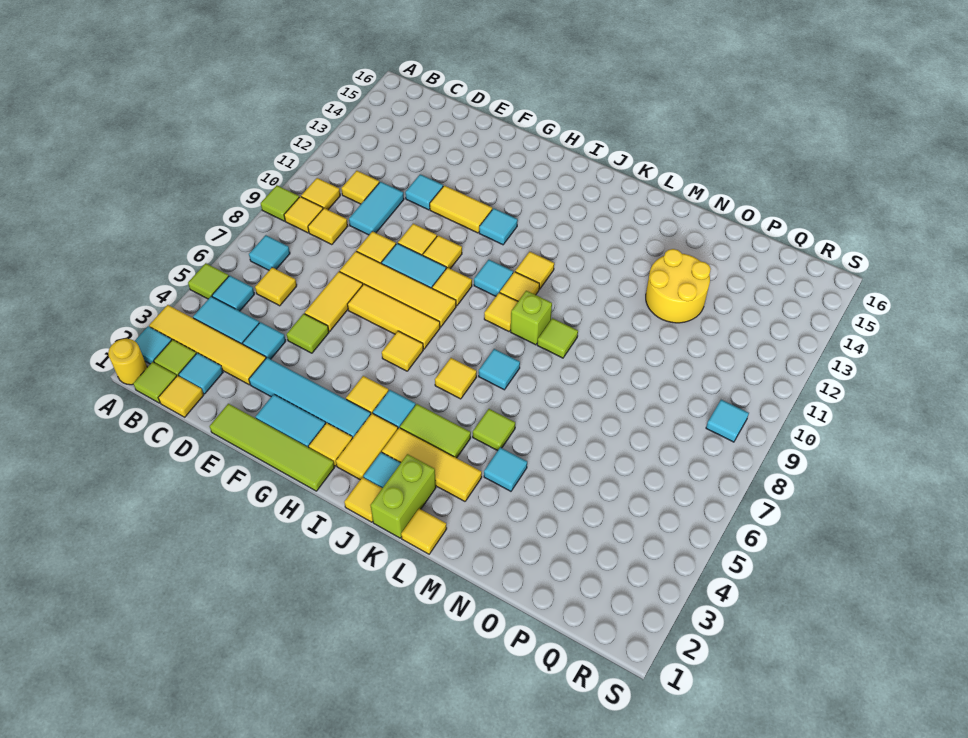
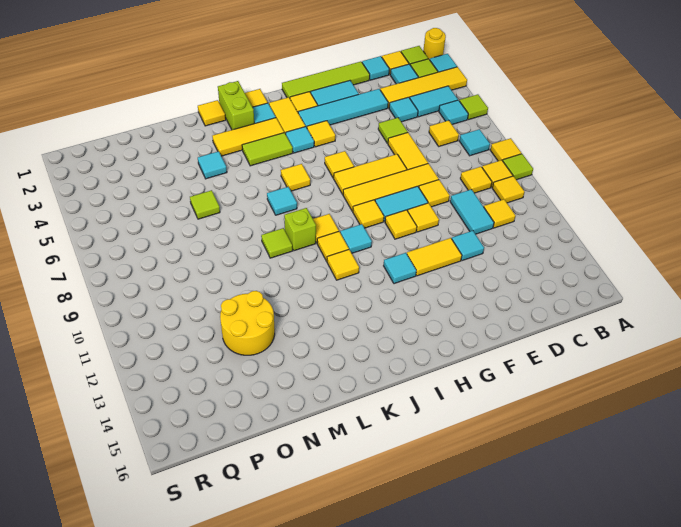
none -> yellow 1x1 tile [490,138,522,161]
lime 1x1 tile [473,409,515,451] -> lime 1x1 tile moved to [190,190,220,219]
cyan 1x1 tile [706,400,749,442] -> cyan 1x1 tile moved to [362,56,389,80]

